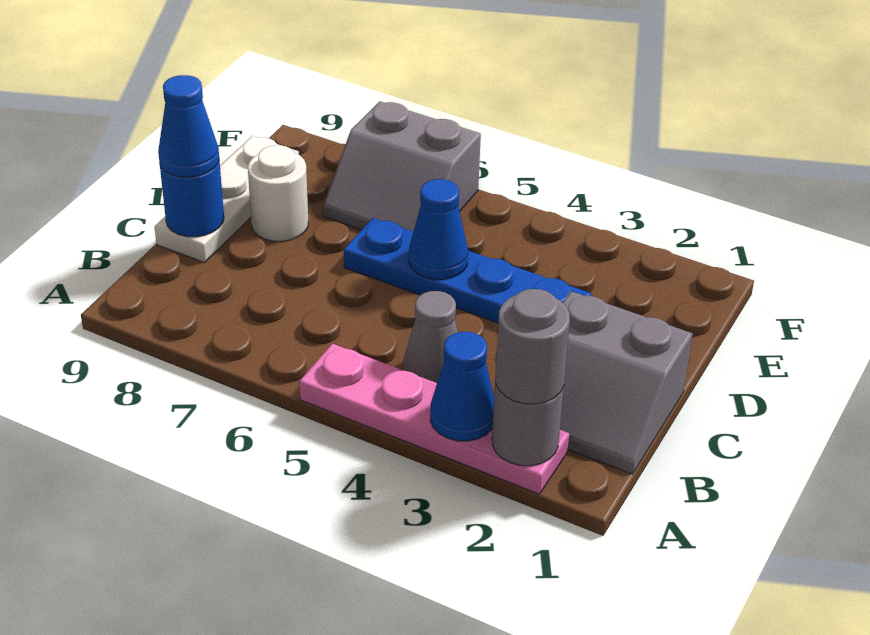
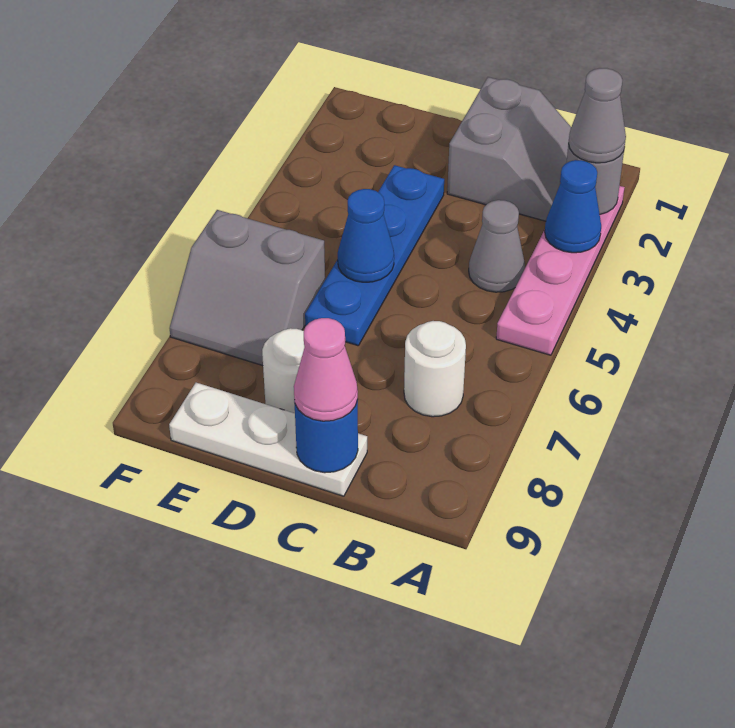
grey 1x1 round brick [495,289,570,404] -> grey 1x1 cone [569,68,626,163]
none -> white 1x1 round brick [404,321,466,417]
blue 1x1 cone [158,75,219,177] -> pink 1x1 cone [294,318,358,421]
grey 2x2 slope [323,101,481,232] -> grey 2x2 slope turned to [170,210,325,366]

